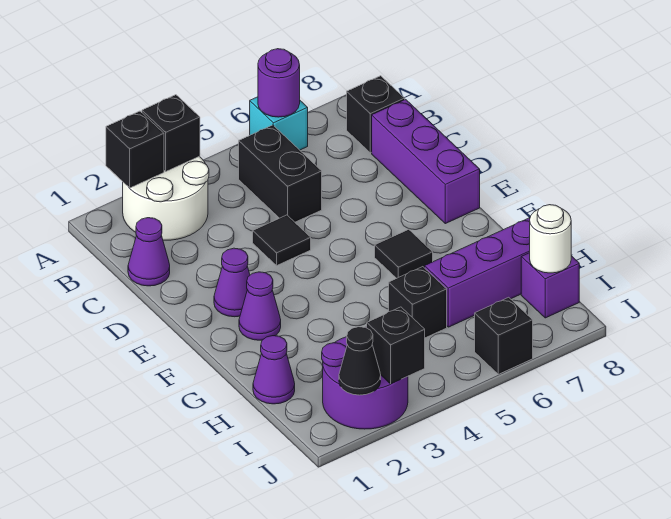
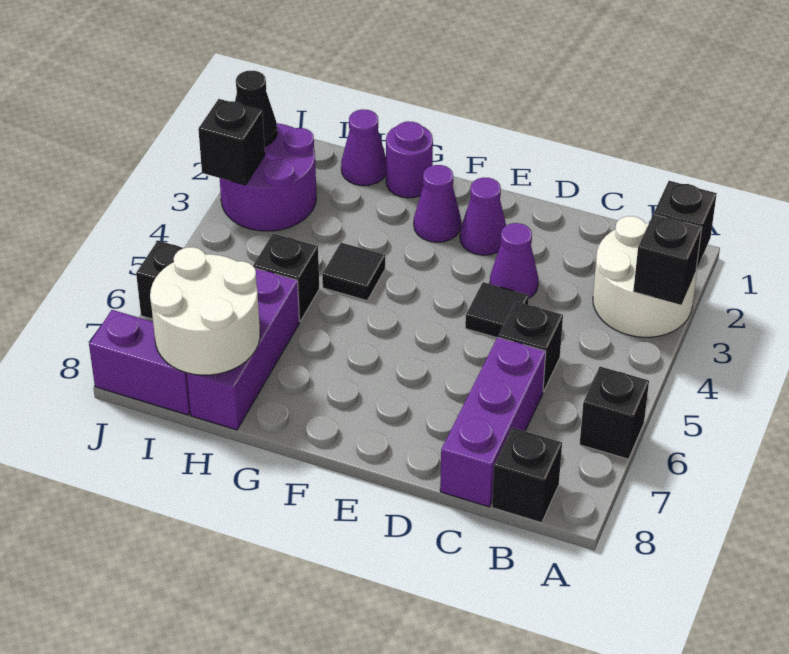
cyan 1x1 brick [250,97,308,150] -> black 1x1 brick [580,367,649,459]
purple 1x1 round brick [258,49,300,117] -> purple 1x1 round brick moved to [386,121,433,198]
black 1x2 brick [239,125,322,222] -> black 1x1 brick [498,301,563,392]
purple 1x1 cone [128,218,170,286] -> purple 1x1 cone moved to [490,223,538,298]
purple 1x3 brick [372,99,480,224] -> purple 1x3 brick turned to [440,337,546,507]
black 1x1 tile [375,229,433,278] -> black 1x1 tile moved to [322,243,385,301]
purple 1x1 brick [521,253,579,318] -> purple 1x2 brick [89,310,190,415]
white 1x1 round brick [530,205,571,273] -> white 2x2 round brick [150,247,260,375]

